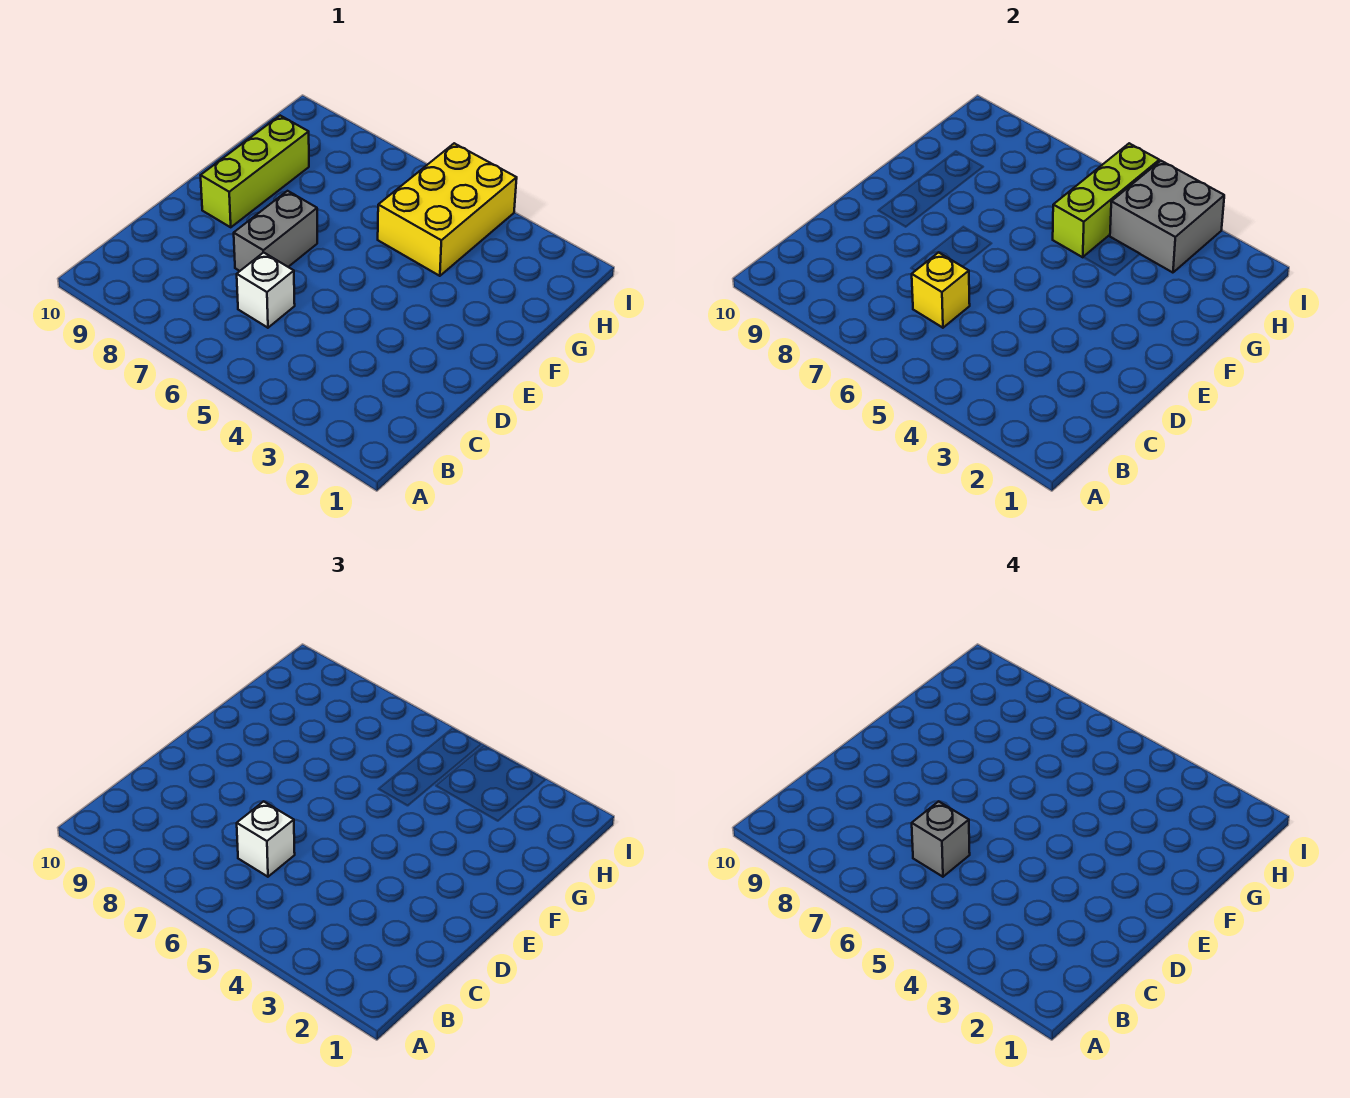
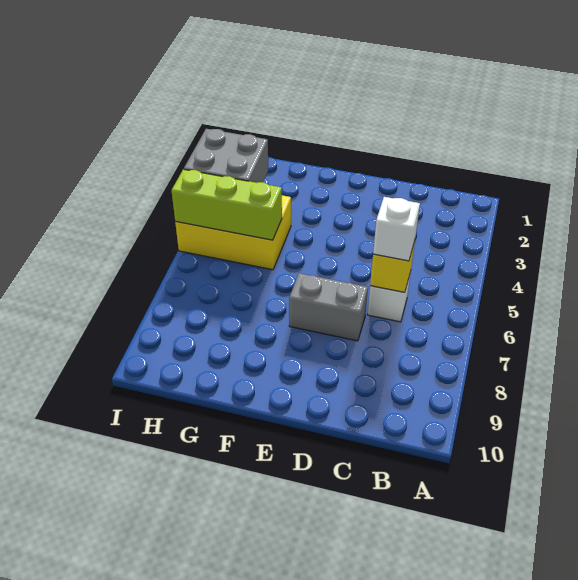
grey 1x1 brick [912,801,970,877] -> none
lime 1x3 brick [201,116,309,227] -> none

